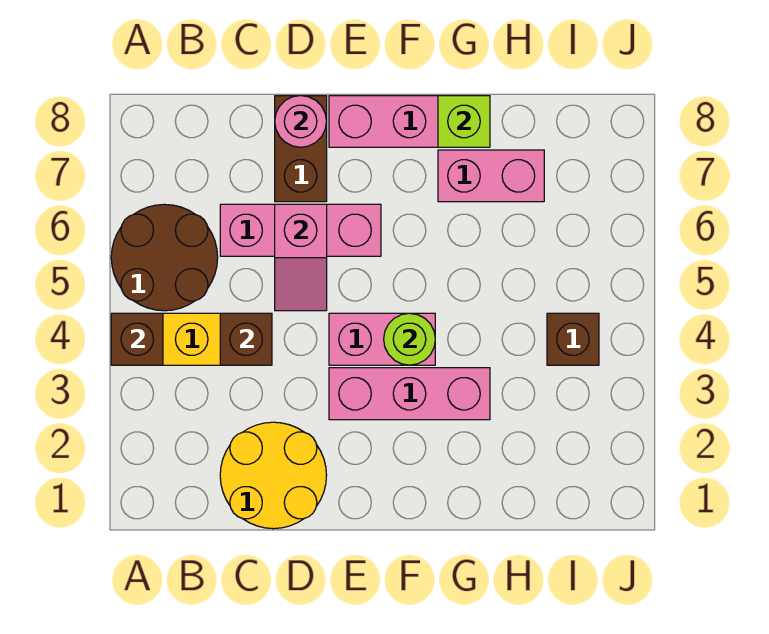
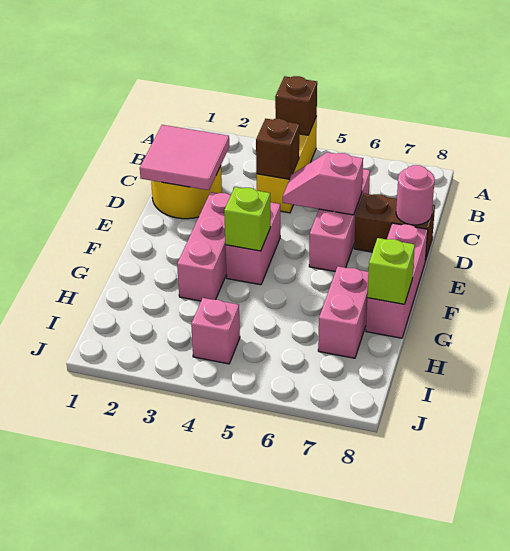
brown 2x2 round brick [111,204,218,311] -> none
none -> pink 2x2 tile [140,125,229,190]
lime 1x1 round brick [384,313,435,365] -> lime 1x1 brick [224,187,270,251]
brown 1x1 brick [547,313,599,365] -> pink 1x1 brick [191,298,240,364]

